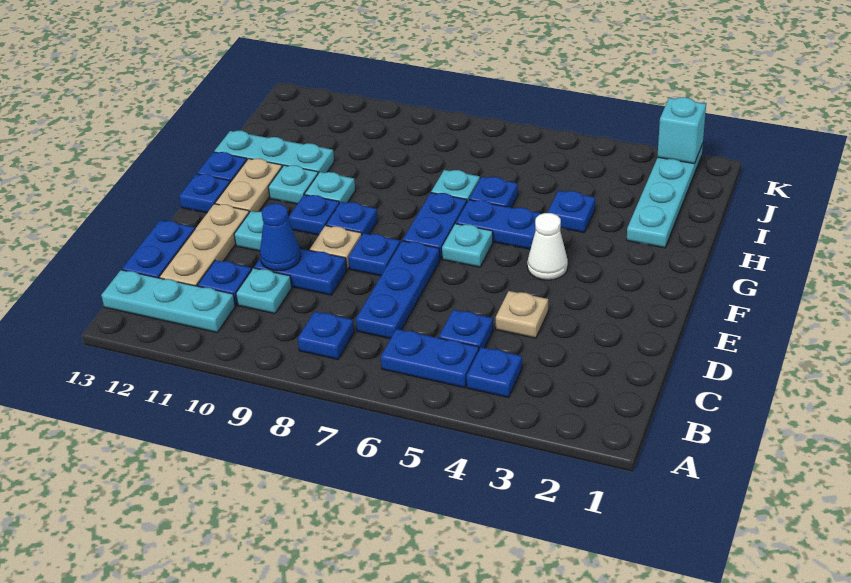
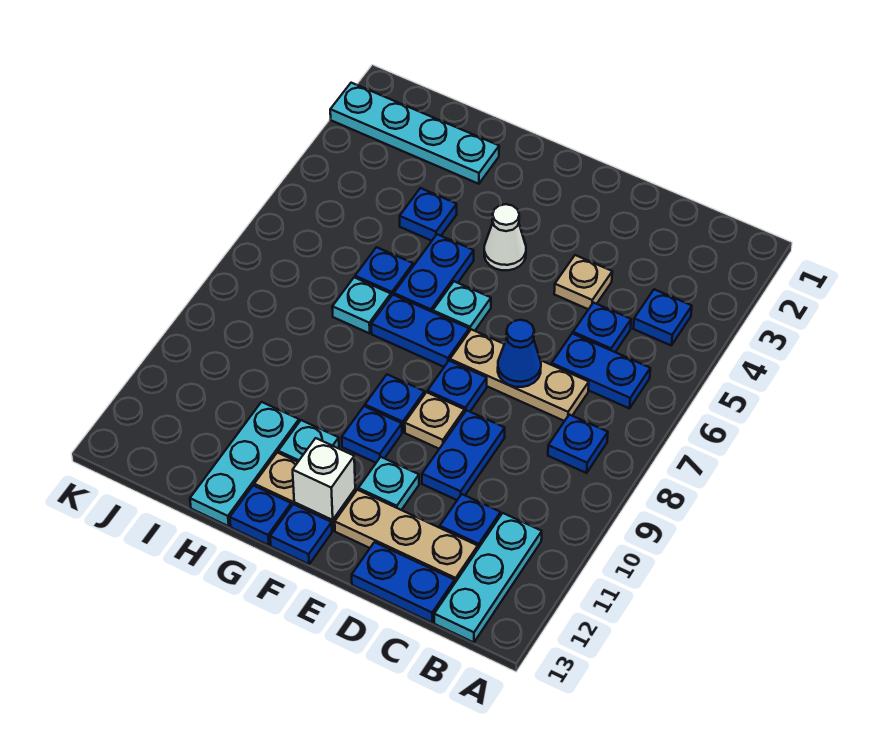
blue 1x2 plate [381,329,479,388] -> blue 1x2 plate turned to [552,333,650,408]
blue 1x3 plate [356,241,440,339] -> tan 1x3 plate [450,329,589,421]
cyan 1x1 plate [236,268,292,314] -> none
blue 1x1 cone [260,204,301,271] -> blue 1x1 cone moved to [498,320,541,387]
none -> white 1x1 brick [293,438,355,520]
cyan 1x1 plate [305,172,355,204] -> none
cyan 1x1 brick [657,97,706,164] -> none

